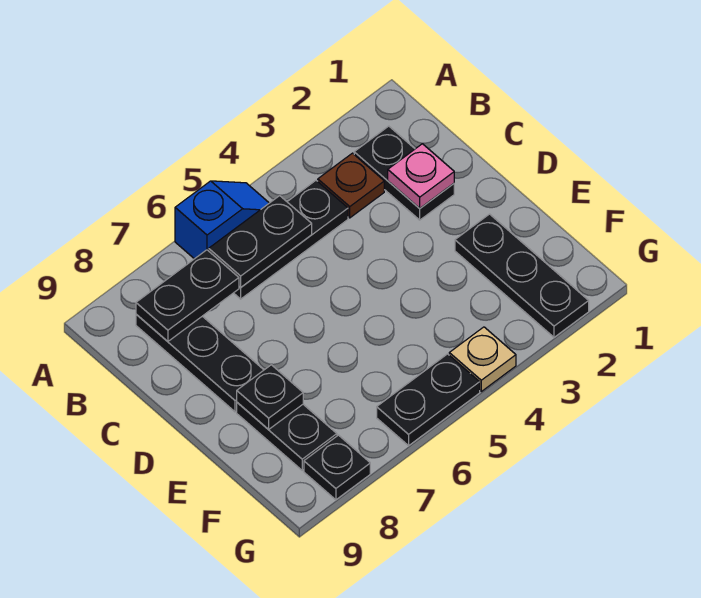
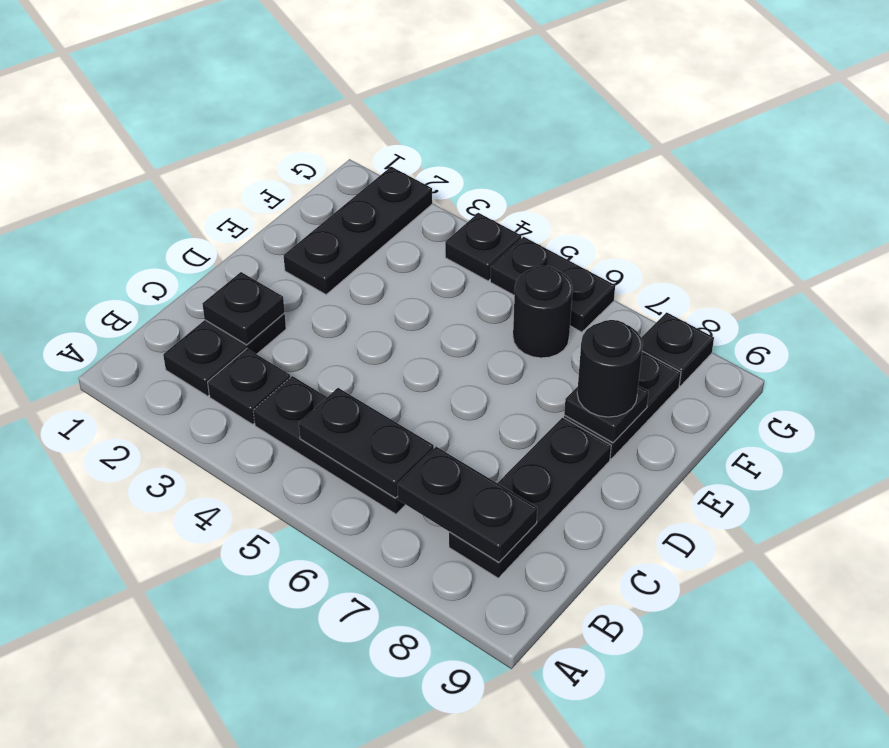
blue 1x2 slope [175,181,269,259] -> none
brown 1x1 plate [318,153,384,218] -> black 1x1 plate [208,349,290,424]
pink 1x1 plate [388,144,454,208] -> black 1x1 plate [203,272,285,345]
none -> black 1x1 round brick [577,320,643,417]
none -> black 1x1 round brick [513,266,573,358]
tan 1x1 plate [449,327,516,391] -> black 1x1 plate [445,213,521,281]

